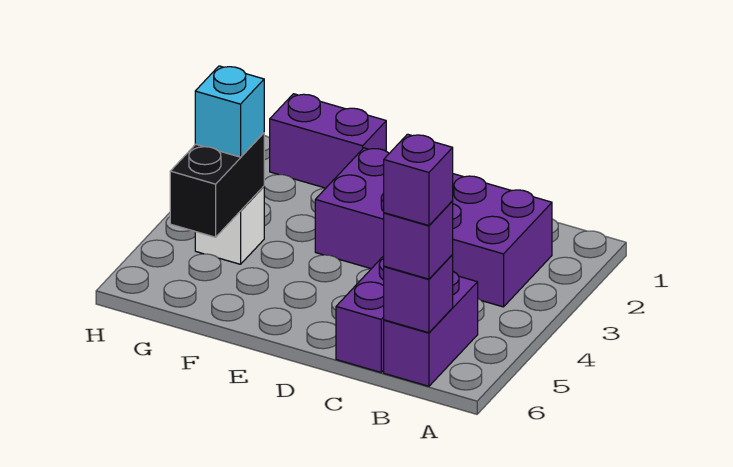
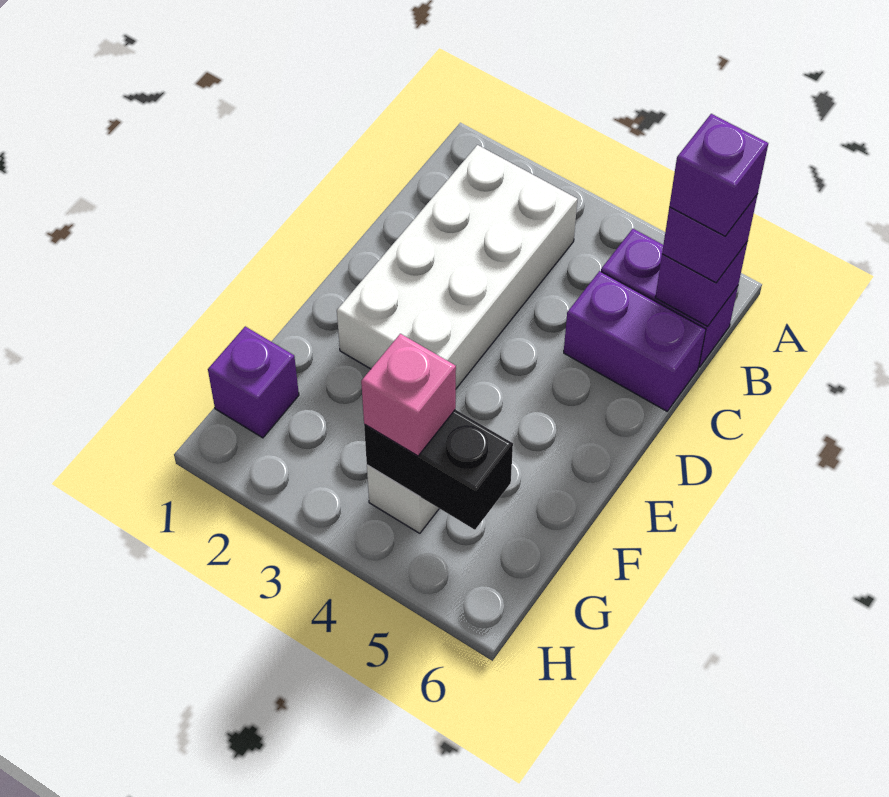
purple 2x4 brick [315,148,552,307] -> white 2x4 brick [337,145,578,389]
purple 1x2 brick [270,94,386,188] -> purple 1x1 brick [208,326,299,438]
cyan 1x1 brick [195,66,264,157] -> pink 1x1 brick [361,334,456,456]

